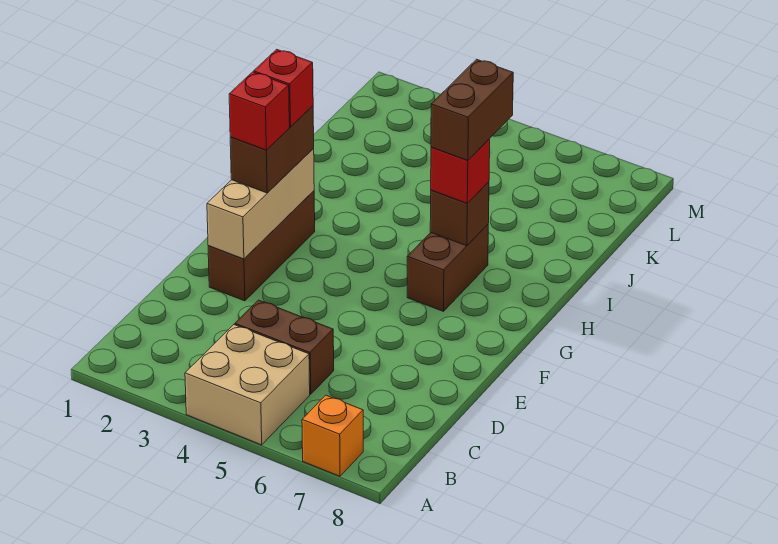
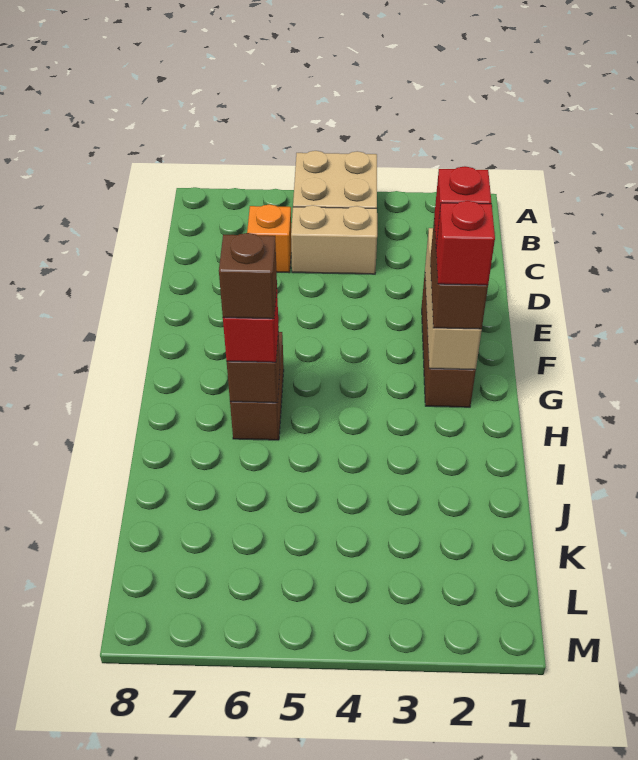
orange 1x1 brick [302,395,363,476] -> orange 1x1 brick moved to [247,204,291,273]
brown 1x2 brick [235,300,334,394] -> tan 1x2 brick [291,205,377,274]
brown 1x2 brick [431,59,513,161] -> brown 1x1 brick [219,233,277,319]

